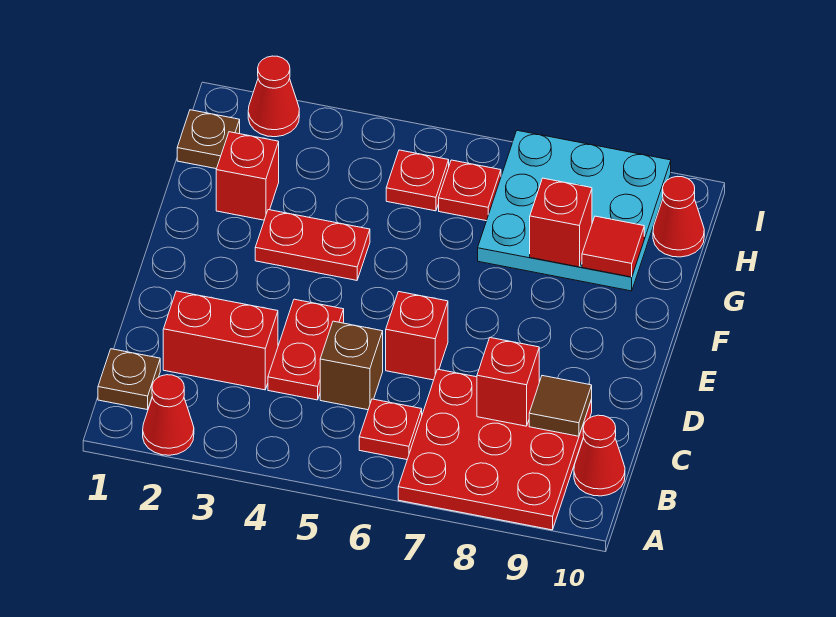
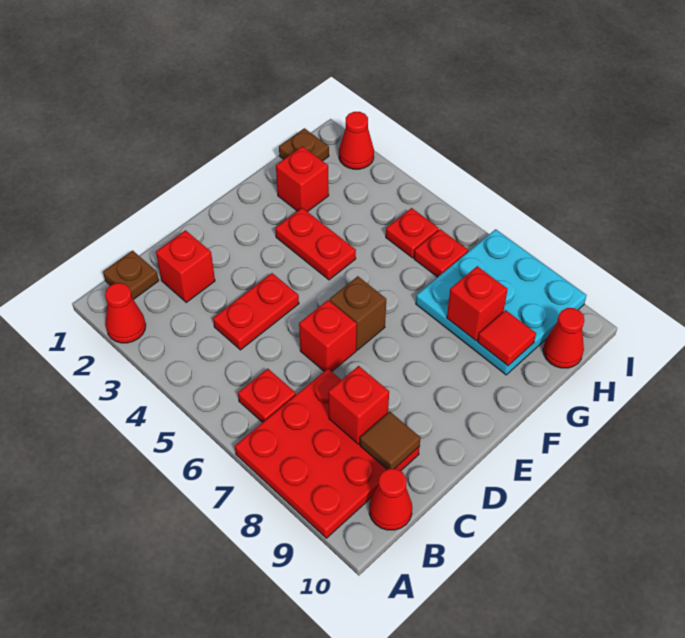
red 1x2 brick [163,291,278,390] -> red 1x1 brick [156,230,215,302]
brown 1x1 brick [320,321,383,410] -> brown 1x1 brick moved to [330,276,386,350]

